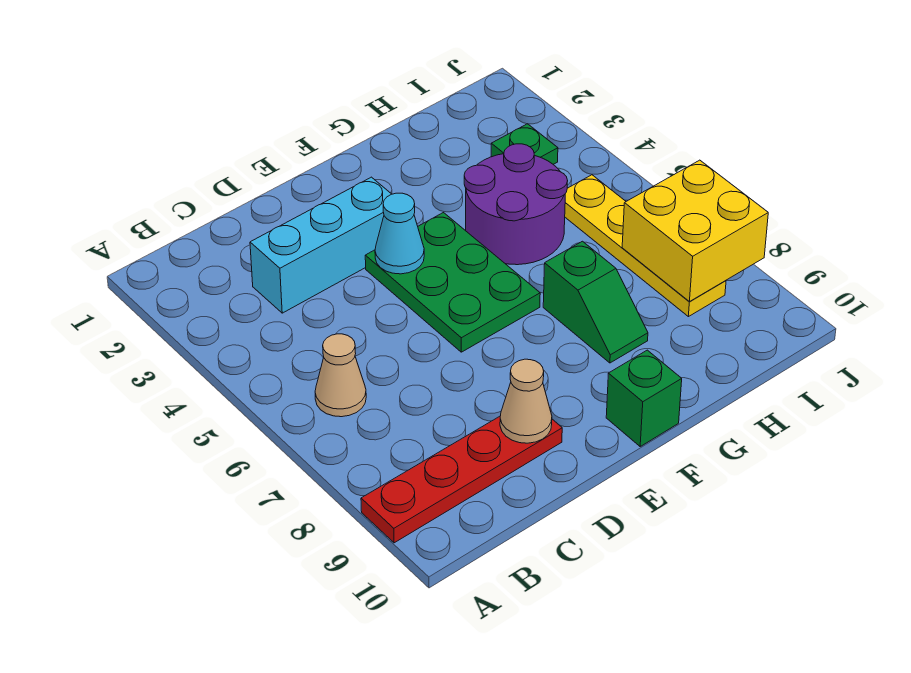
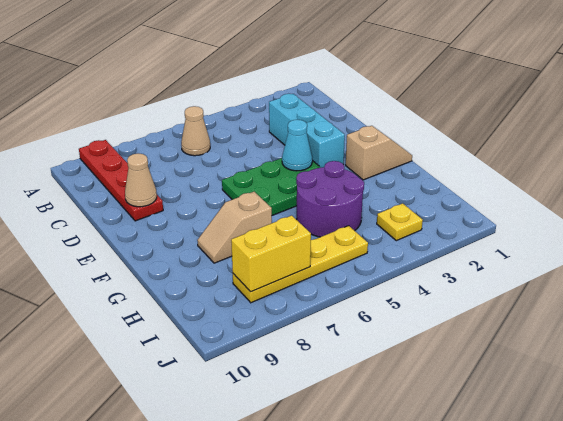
none -> tan 1x2 slope [346,126,412,180]
green 1x1 brick [606,350,682,446] -> none
green 1x2 slope [543,241,648,363] -> tan 1x2 slope [197,192,272,263]
green 1x1 plate [491,124,558,164] -> yellow 1x1 plate [377,203,423,241]
yellow 2x2 brick [622,160,768,302] -> yellow 1x2 brick [231,216,311,292]

